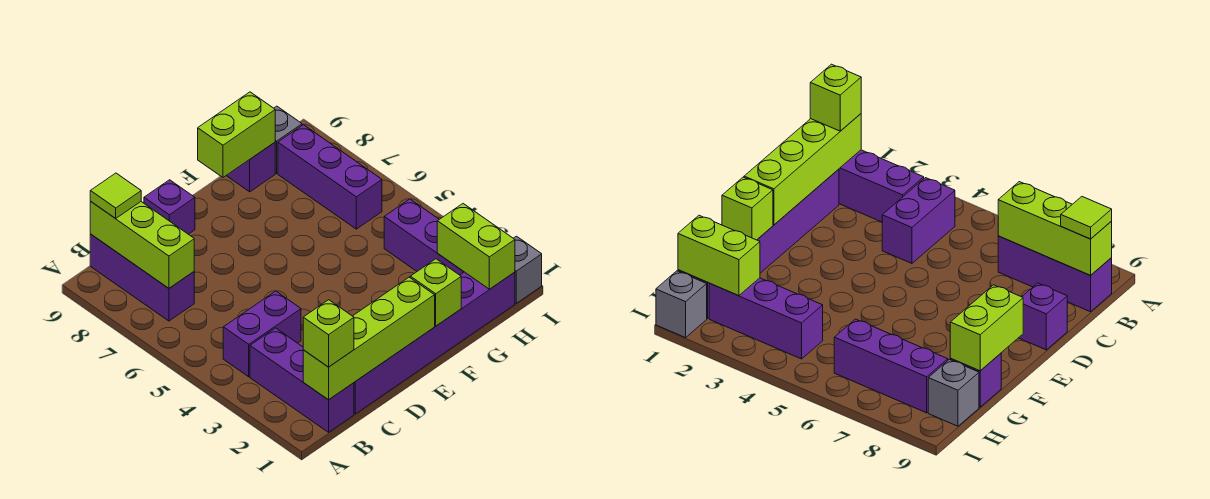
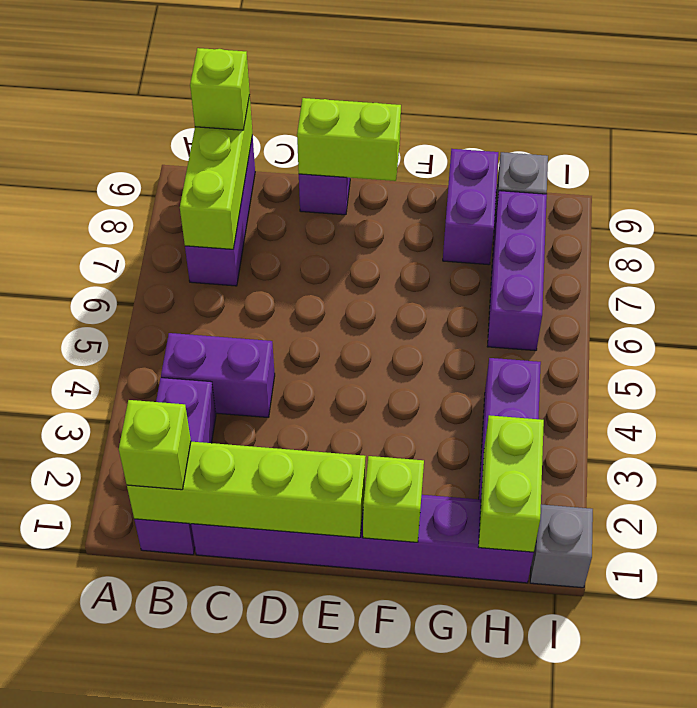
lime 1x1 tile [90,173,141,219] -> lime 1x1 brick [190,48,250,130]
lime 1x2 brick [198,92,275,177] -> lime 1x2 brick moved to [297,98,401,181]
purple 1x1 brick [226,142,275,192] -> purple 1x2 brick [443,149,498,265]

